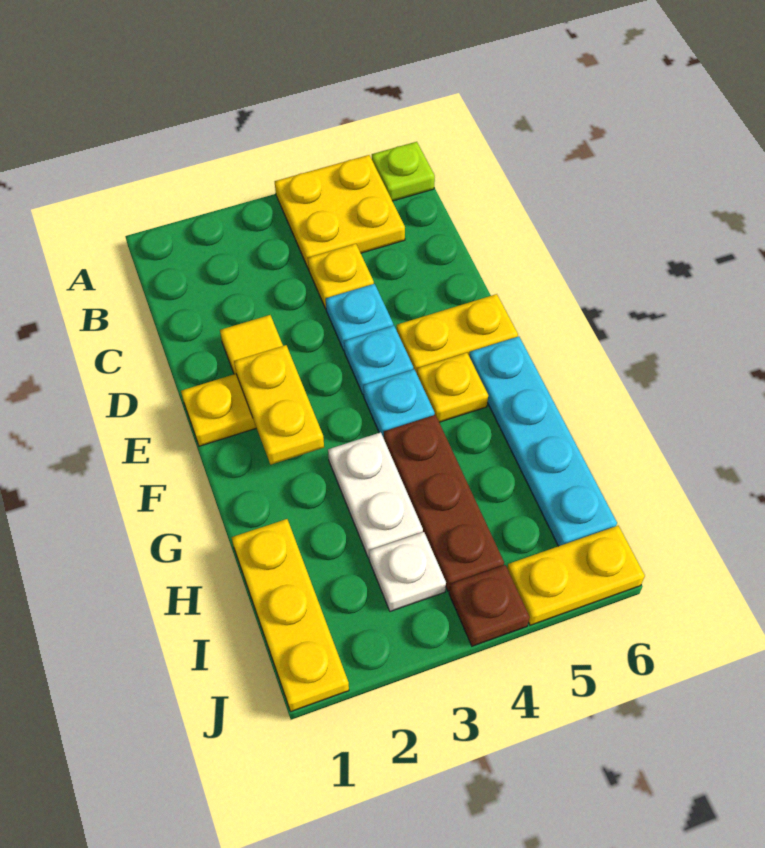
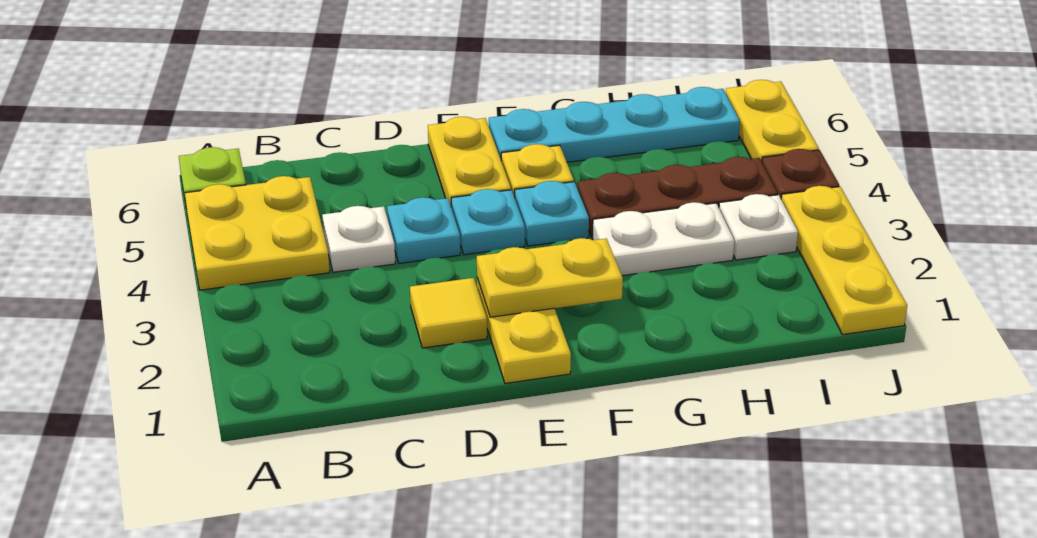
yellow 1x1 plate [308,244,374,309] -> white 1x1 plate [322,206,395,272]
yellow 1x3 plate [232,519,349,711] -> yellow 1x3 plate turned to [781,186,907,335]

